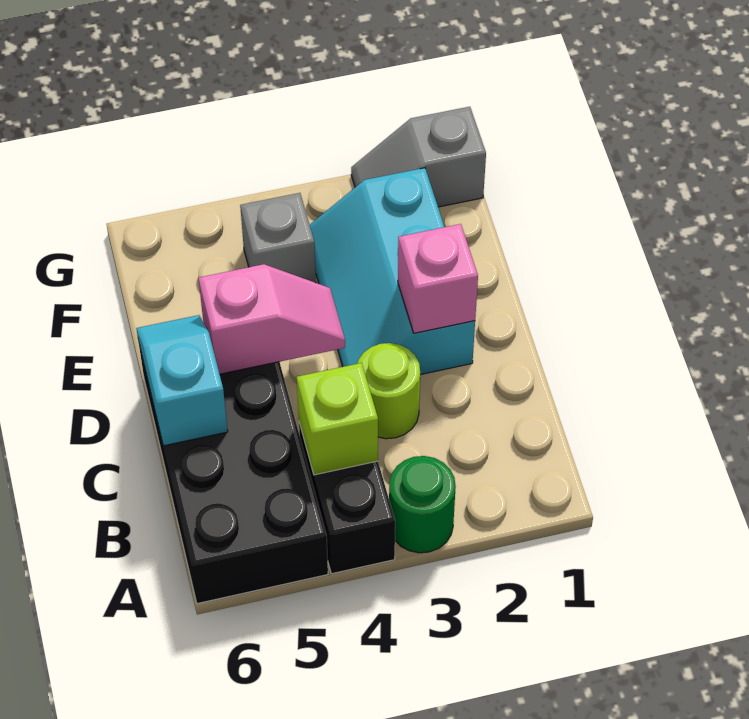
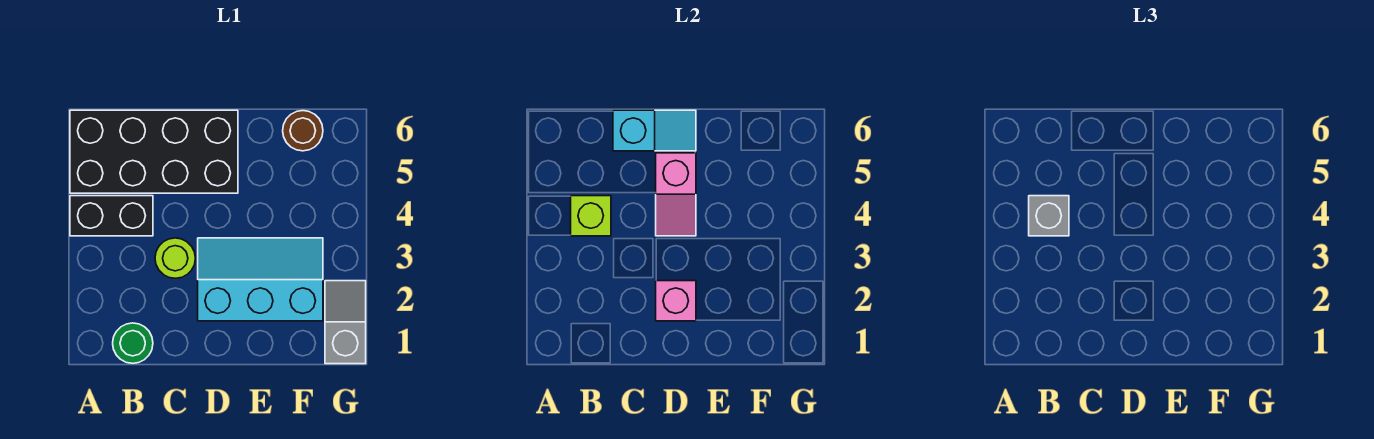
green 1x1 round brick [389,456,456,553] -> green 1x1 round brick moved to [113,323,153,363]
grey 1x1 brick [240,193,316,283] -> grey 1x1 brick moved to [1029,196,1069,236]
none -> brown 1x1 round brick [283,111,323,151]

